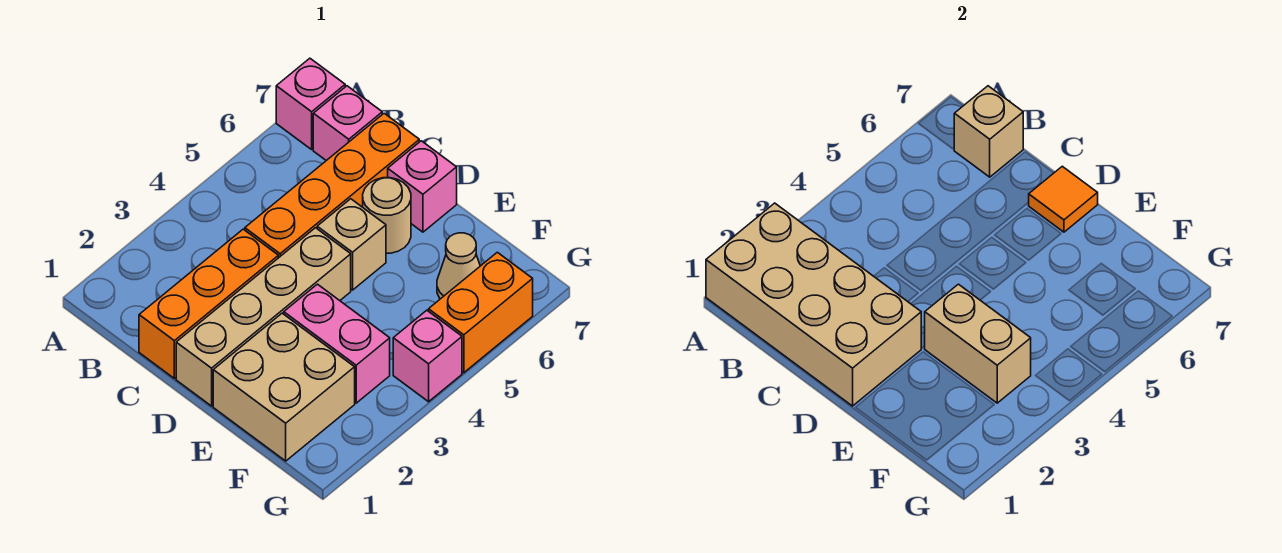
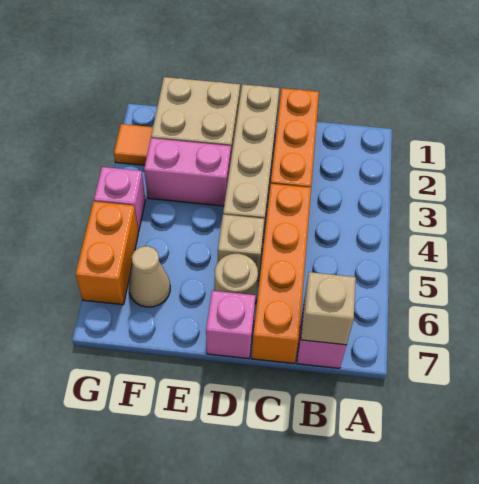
tan 2x4 brick [706,203,921,406] -> none
pink 1x1 brick [276,58,345,149] -> none
orange 1x1 tile [1028,166,1098,232] -> orange 1x1 tile moved to [114,124,153,165]
tan 1x2 brick [925,284,1031,403] -> none

